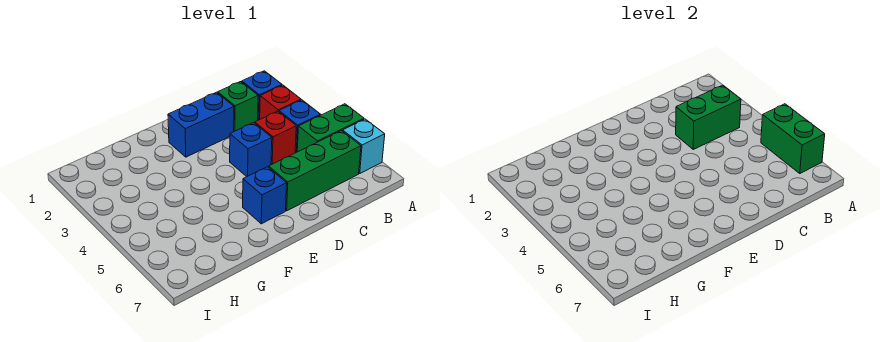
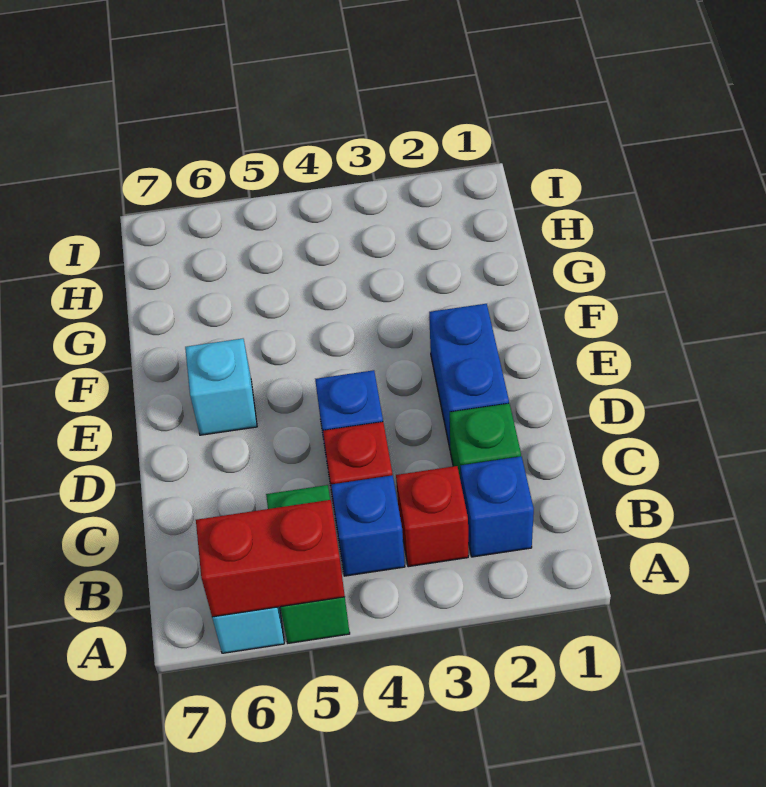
green 1x2 brick [761,104,825,173] -> red 1x2 brick [196,500,345,617]
green 1x2 brick [676,85,741,149] -> none
green 1x3 brick [269,131,361,211] -> none
blue 1x1 brick [243,167,287,224] -> cyan 1x1 brick [185,339,257,435]

